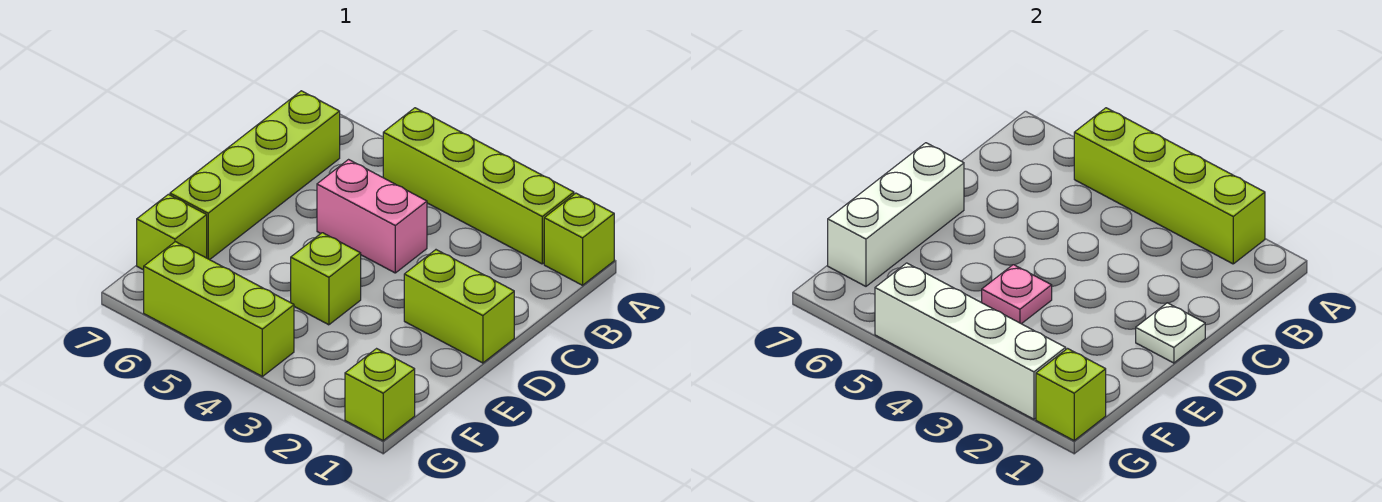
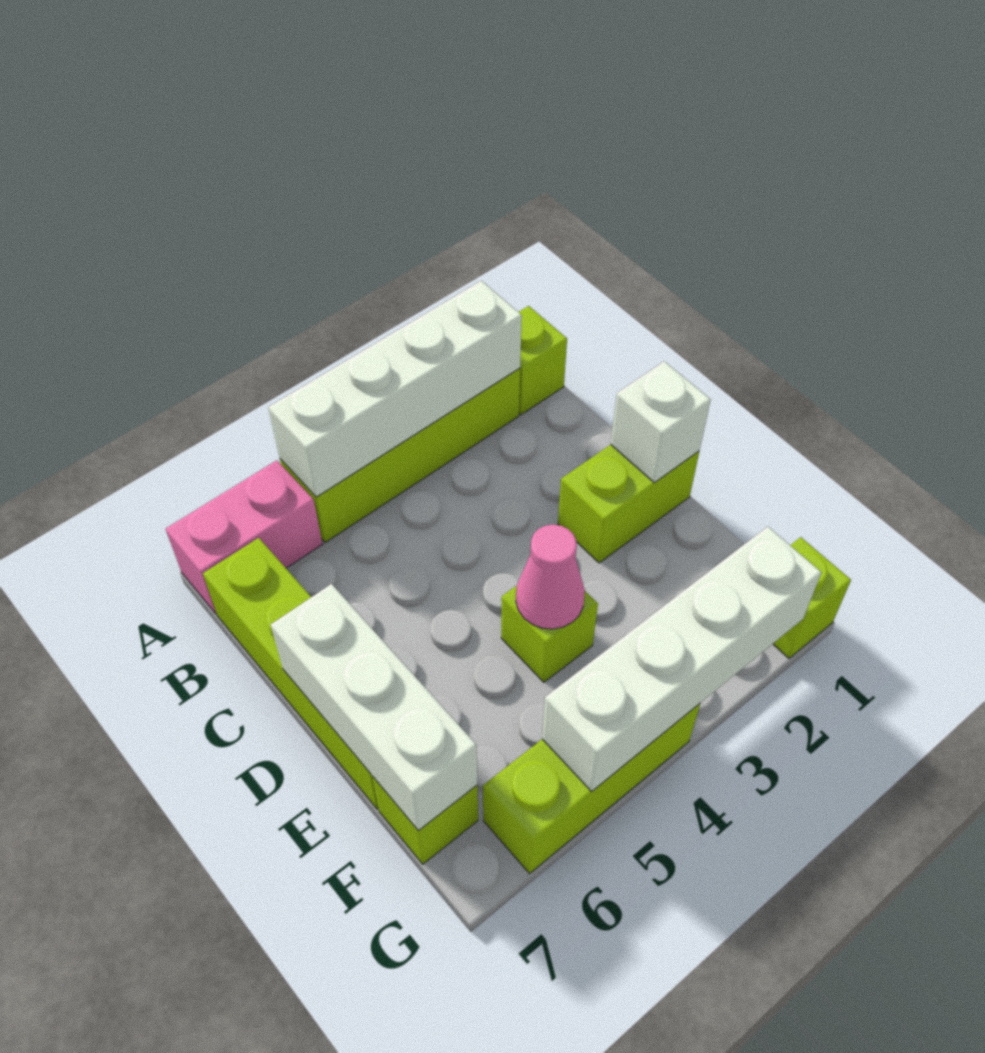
lime 1x4 brick [1074,108,1265,264] -> white 1x4 brick [268,281,522,497]
pink 1x2 brick [317,160,427,273] -> pink 1x2 brick moved to [166,460,322,614]
white 1x1 plate [1136,303,1205,363] -> white 1x1 brick [611,361,711,483]
pink 1x1 plate [982,265,1052,324] -> pink 1x1 cone [516,525,585,629]
lime 1x1 brick [1036,349,1106,441] -> none

